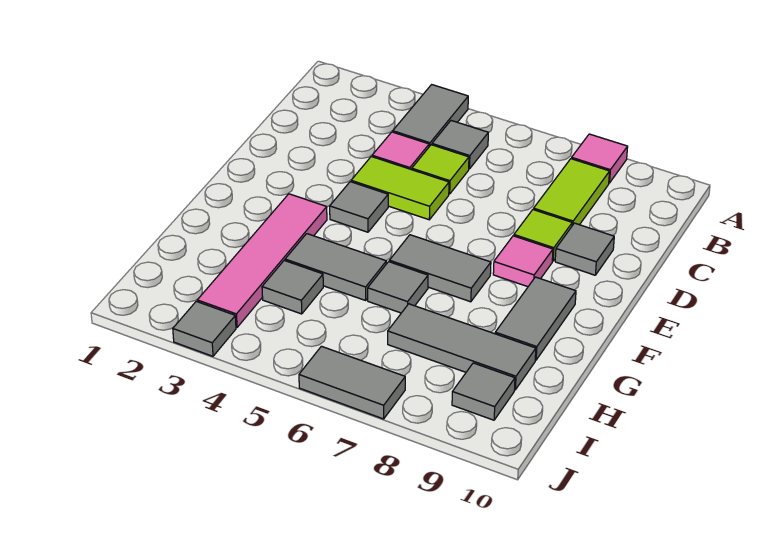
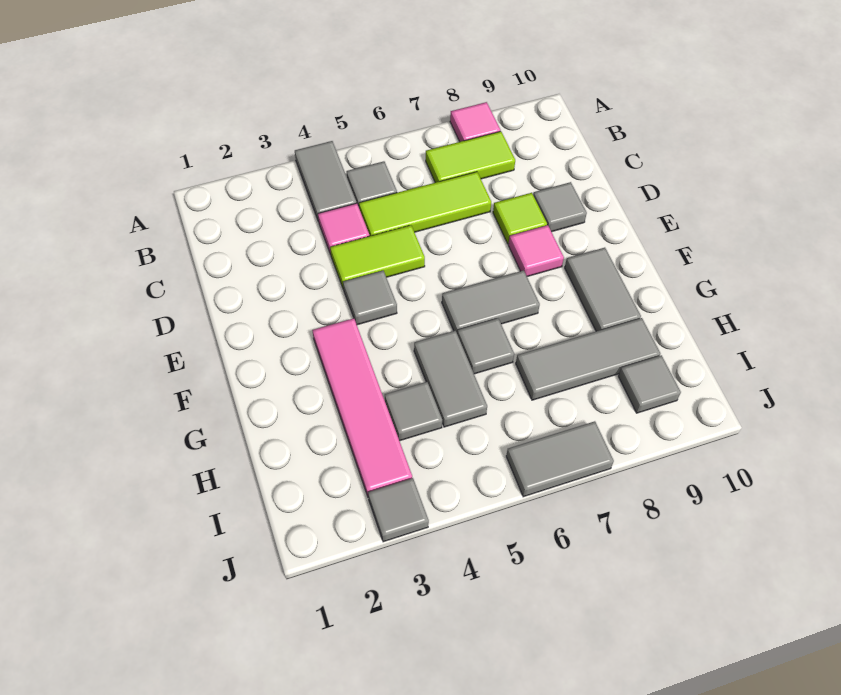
lime 1x2 tile [534,159,610,226] -> lime 1x2 tile turned to [426,131,515,183]
lime 1x1 tile [412,145,469,194] -> lime 1x3 tile [359,172,491,236]
grey 1x2 tile [285,234,386,300] -> grey 1x2 tile turned to [414,331,487,427]

